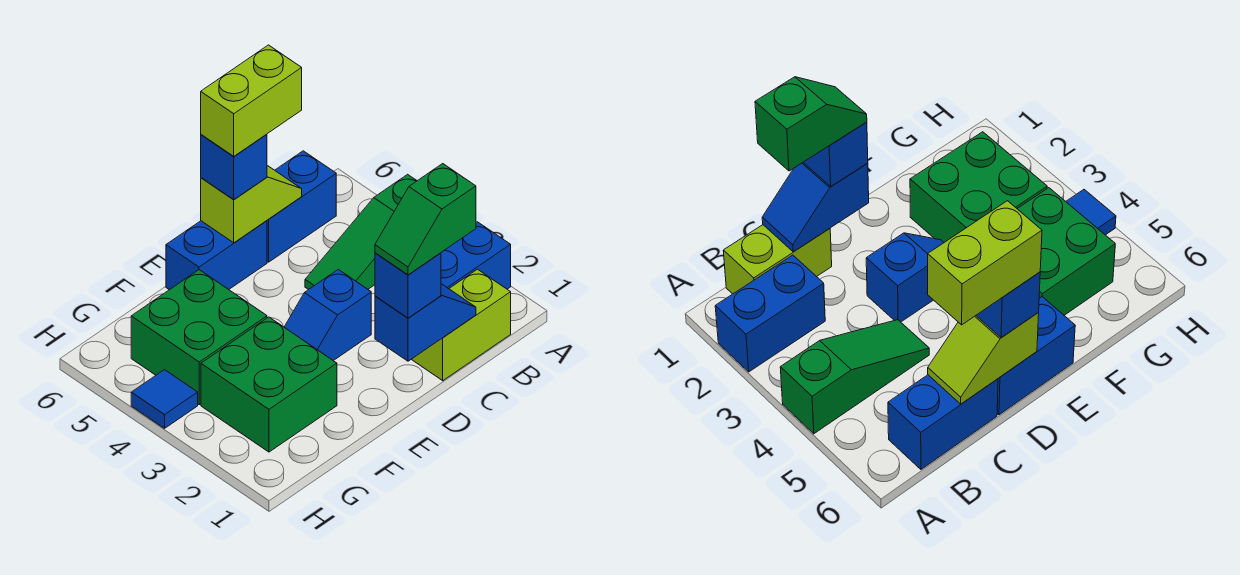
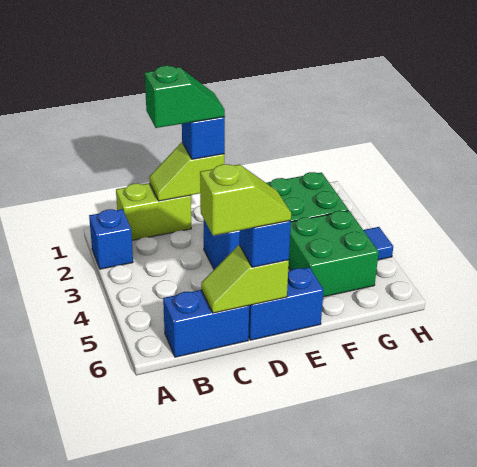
blue 1x2 brick [441,222,511,289] -> blue 1x1 brick [89,209,133,269]
green 1x3 slope [305,174,417,290] -> none
blue 1x2 slope [375,284,476,361] -> lime 1x2 slope [149,143,225,201]
lime 1x2 brick [201,45,302,156] -> lime 1x2 slope [200,164,291,236]

